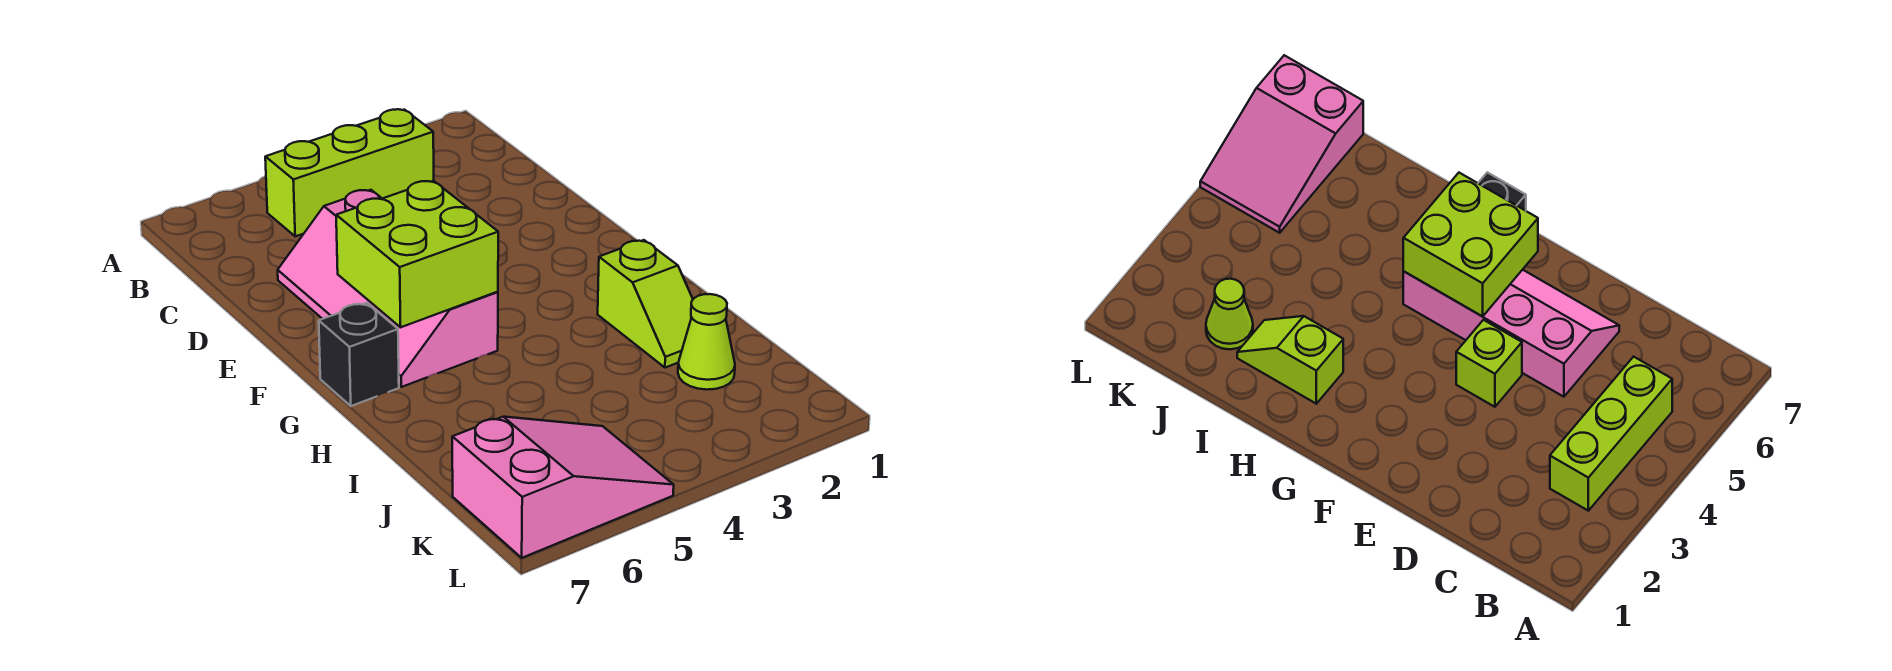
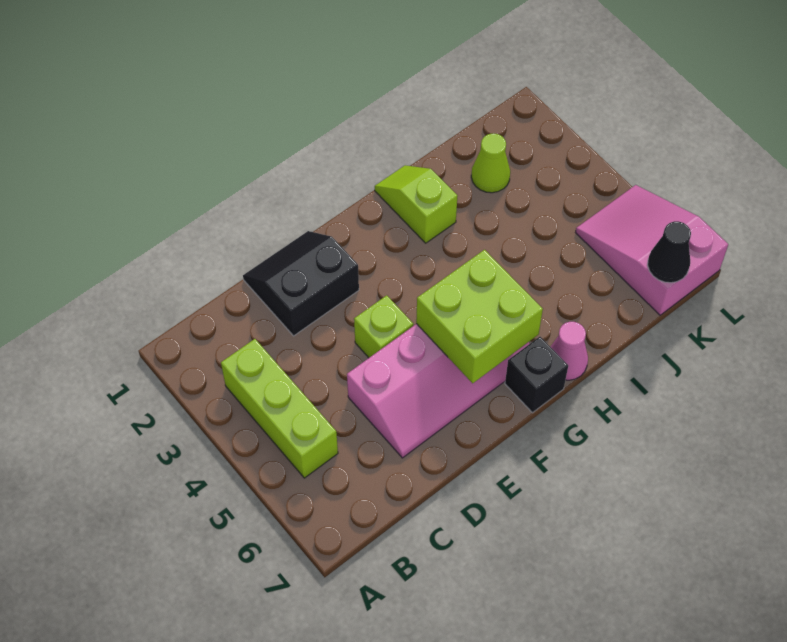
none -> black 2x2 slope [243,231,359,336]
lime 1x2 slope [598,240,693,368] -> lime 1x2 slope turned to [375,165,457,243]
none -> pink 1x1 cone [551,322,588,380]
none -> black 1x1 cone [648,221,691,283]

